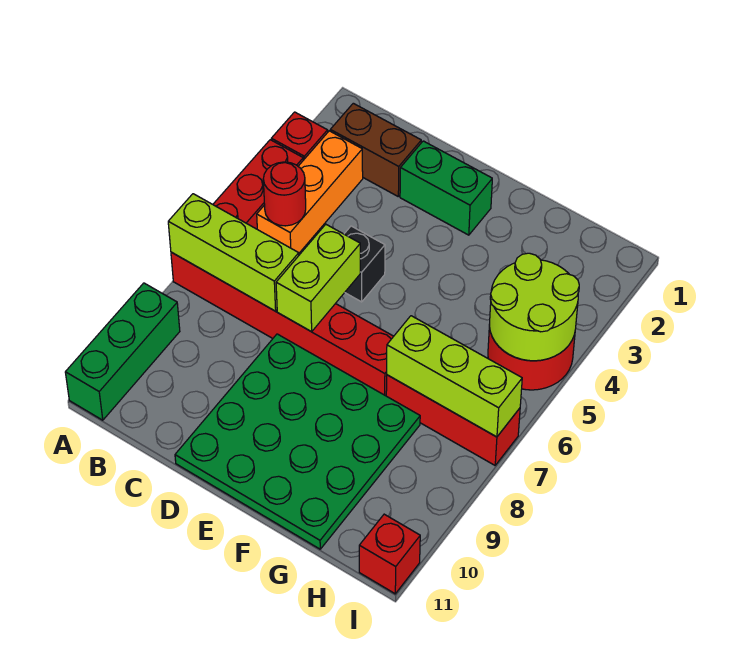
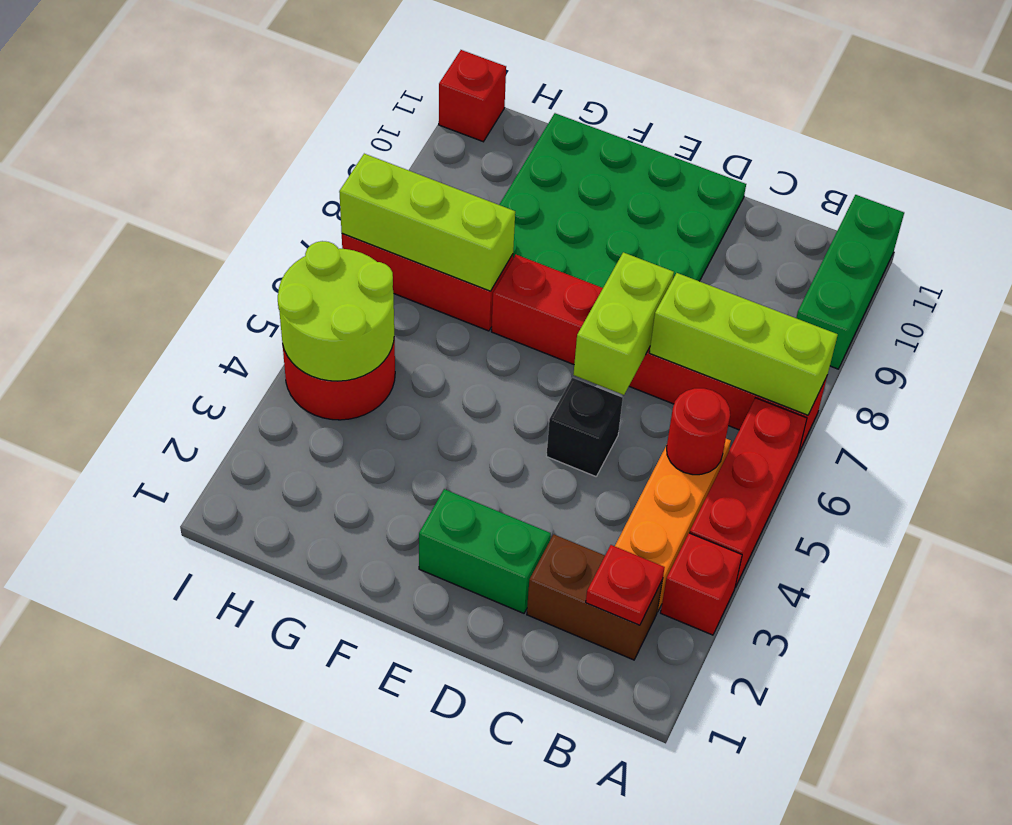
none -> red 1x1 plate [586,545,665,625]

